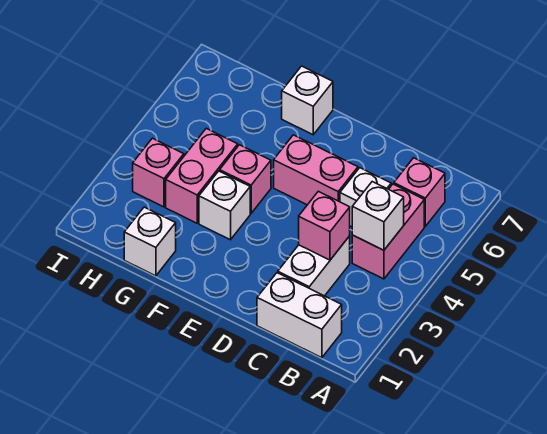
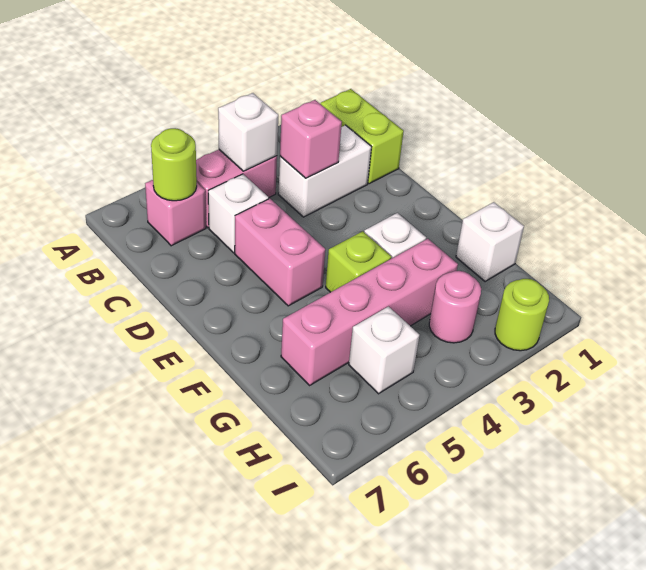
white 1x2 brick [257,273,342,358] -> lime 1x2 brick [320,89,404,184]
none -> lime 1x1 round brick [151,128,197,201]
pink 1x1 brick [220,145,271,213] -> lime 1x1 brick [326,231,391,292]
white 1x1 brick [282,66,333,135] -> white 1x1 brick moved to [349,307,419,394]
pink 1x2 brick [166,128,238,223] -> pink 1x4 brick [281,239,458,385]
pink 1x1 brick [133,138,184,207] -> pink 1x1 round brick [429,271,481,343]
none -> lime 1x1 round brick [495,279,549,351]

